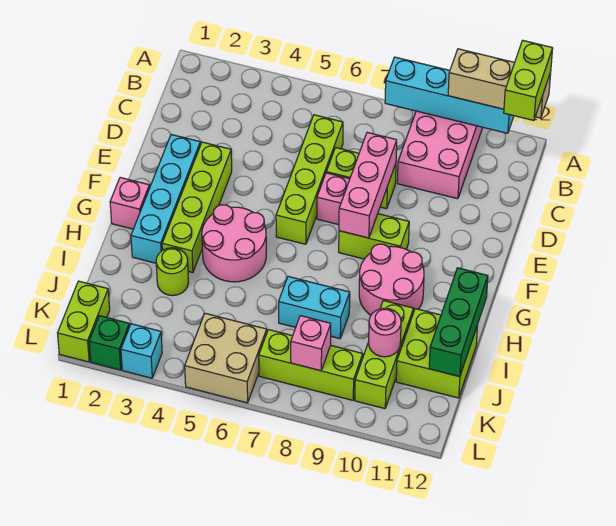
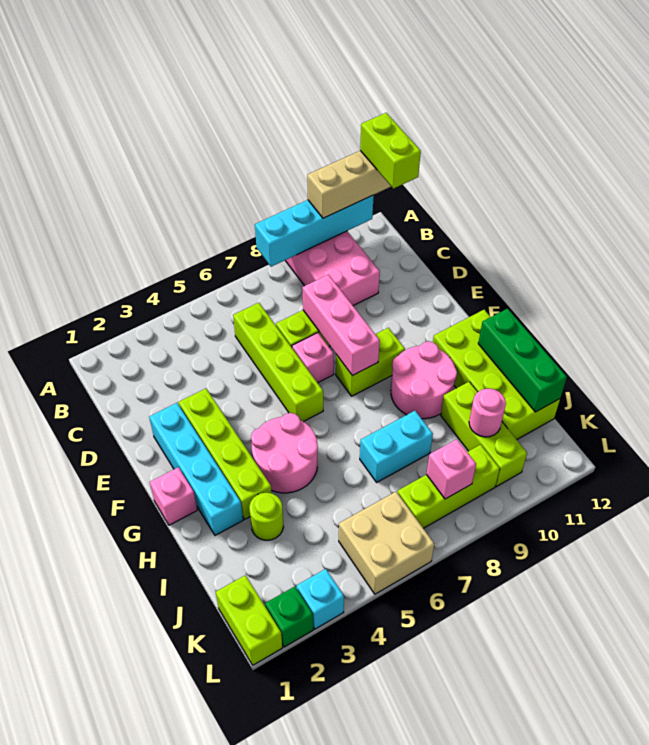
lime 2x2 brick [396,309,478,398] -> lime 2x4 brick [433,310,560,440]

